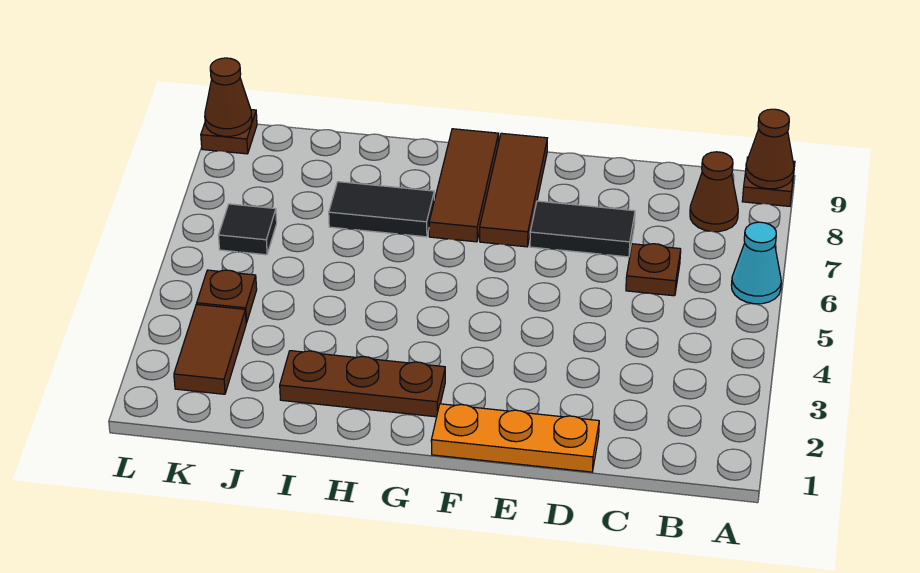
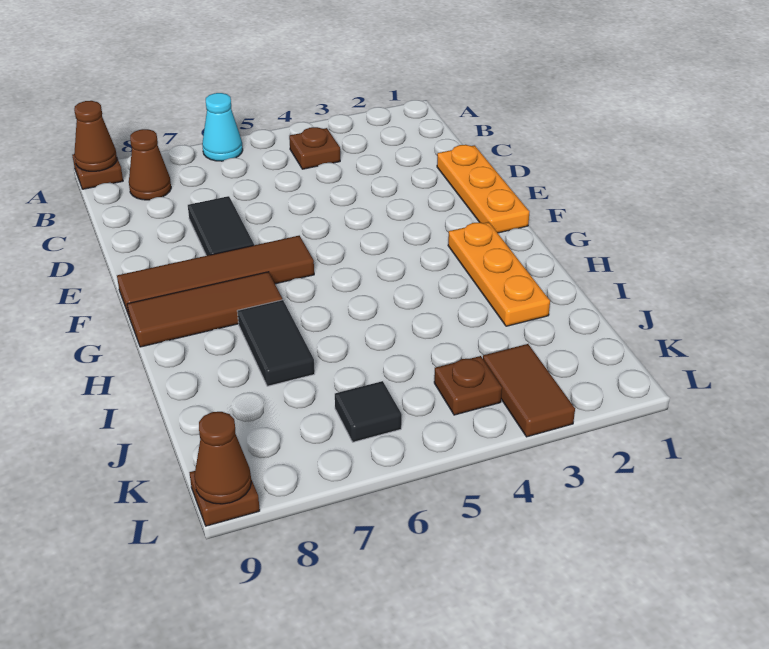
brown 1x1 plate [626,244,681,296] -> brown 1x1 plate moved to [289,127,340,169]
brown 1x3 tile [480,133,547,247] -> brown 1x4 tile [117,236,314,316]
brown 1x3 plate [280,351,445,417] -> orange 1x3 plate [448,222,550,326]
brown 1x2 tile [174,304,246,394] -> brown 1x2 tile turned to [483,344,575,437]

